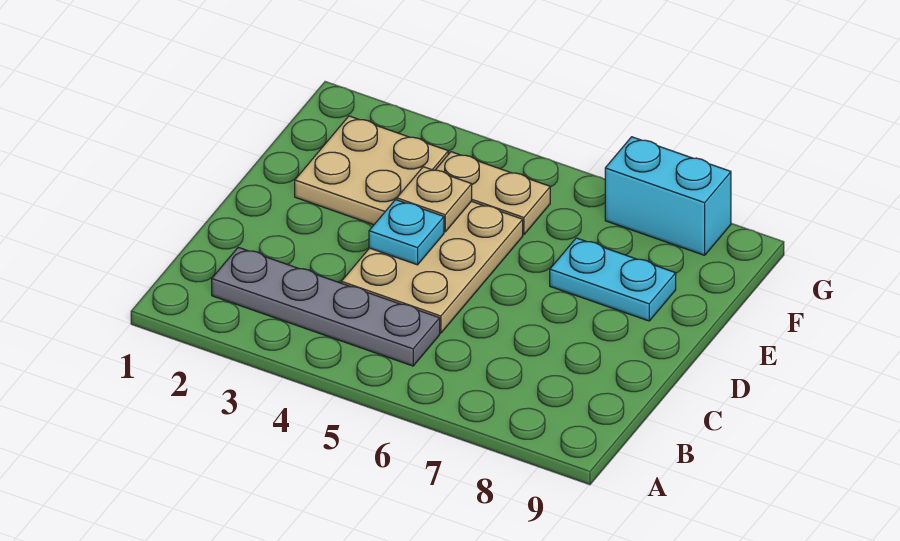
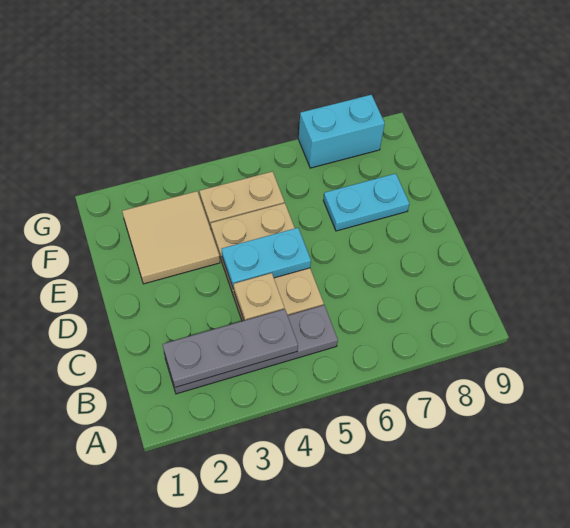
none -> grey 1x3 plate [162,309,298,387]
cyan 1x1 plate [369,200,444,265] -> cyan 1x2 plate [222,228,311,289]
tan 2x2 plate [295,116,448,225] -> tan 2x2 tile [122,191,220,284]
tan 1x1 plate [397,167,472,232] -> tan 1x1 plate moved to [234,273,284,321]

